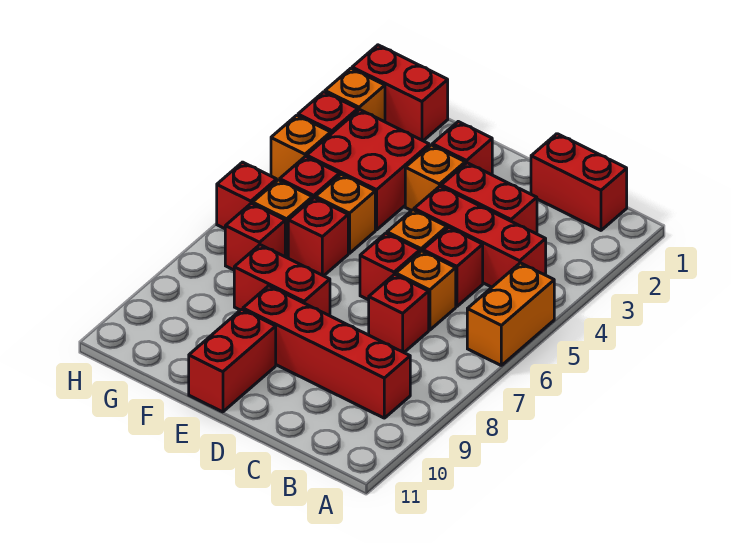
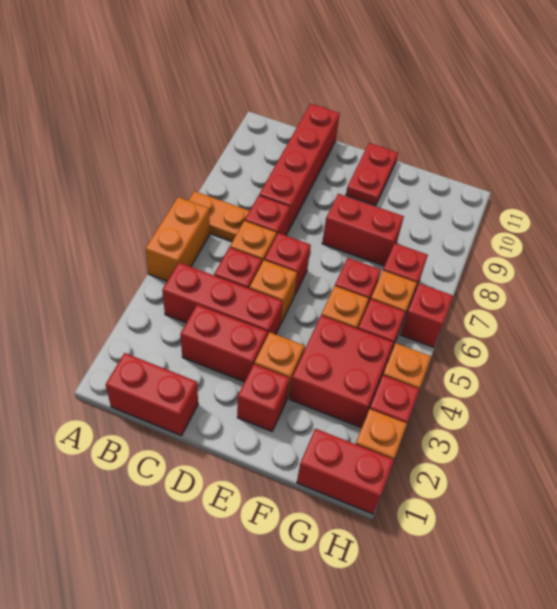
none -> orange 1x2 plate [188,191,249,241]
red 1x4 brick [243,286,410,418] -> red 1x4 brick turned to [259,104,340,231]
red 1x2 brick [189,309,276,412] -> red 1x2 plate [346,143,398,206]

